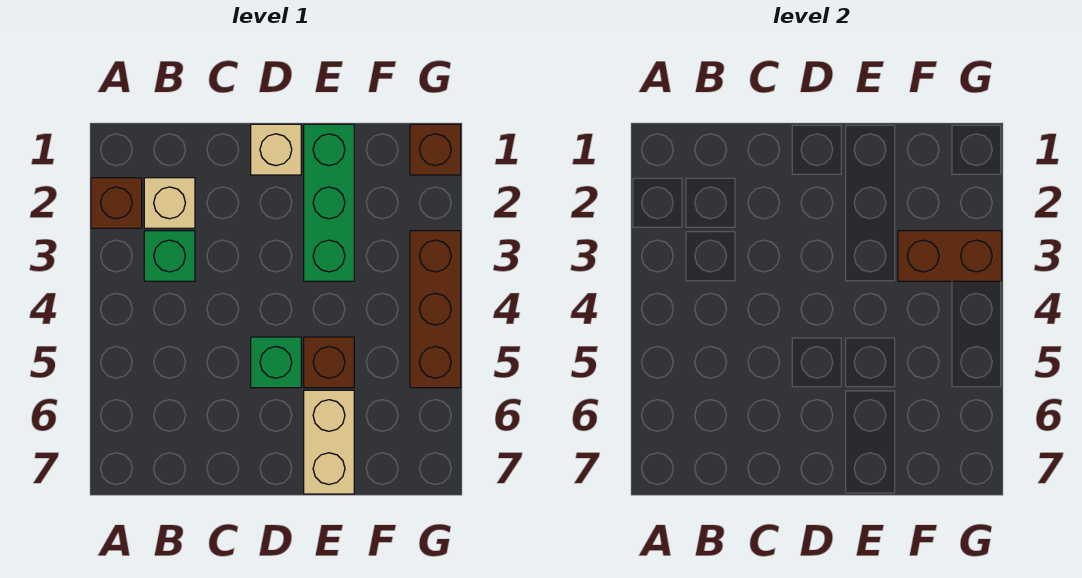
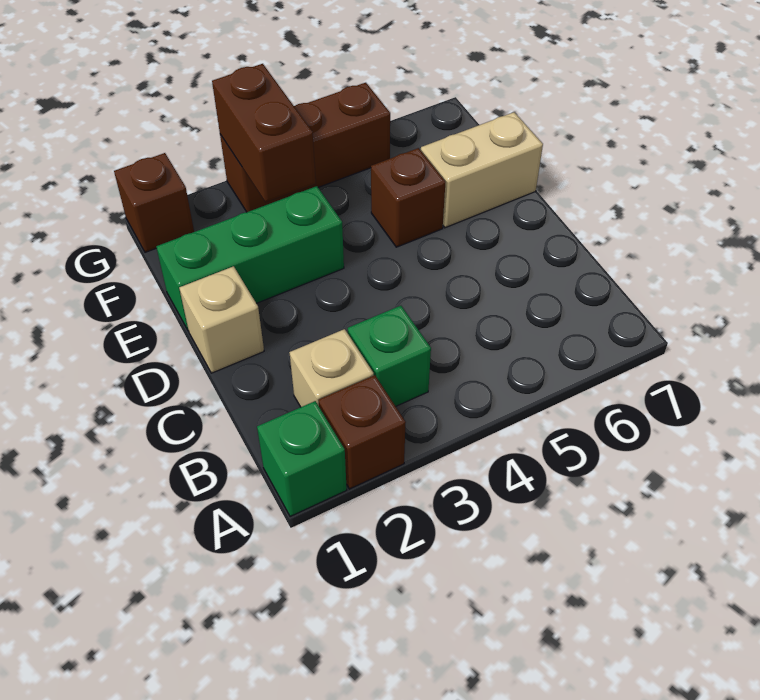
green 1x1 brick [251,337,301,388] -> green 1x1 brick moved to [257,401,347,517]

